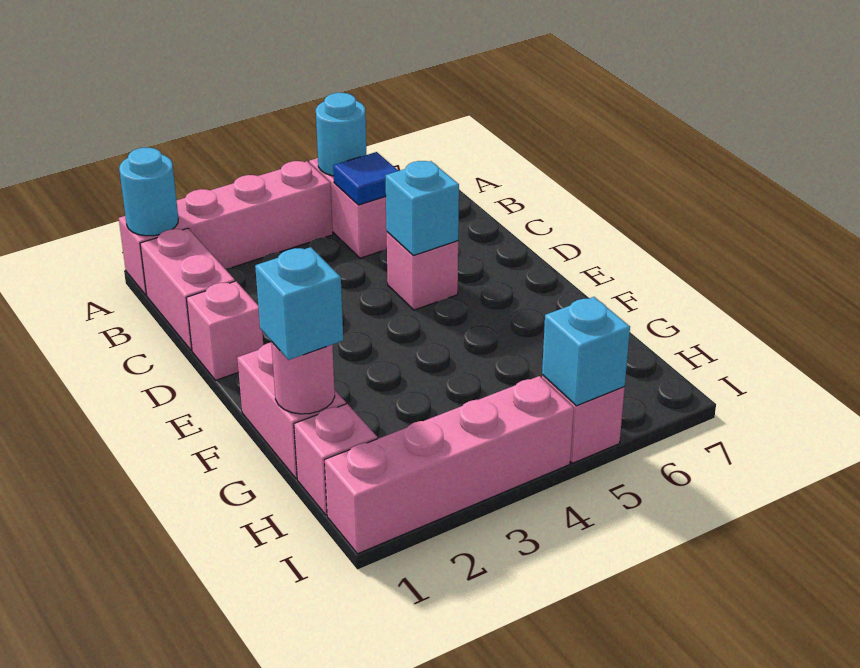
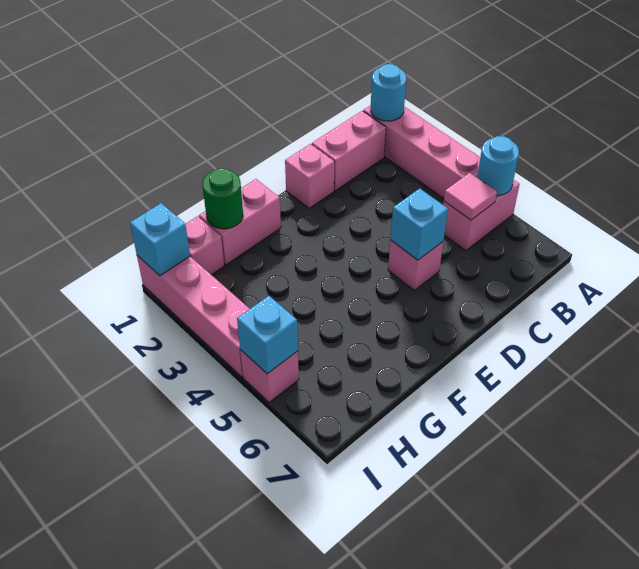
blue 1x1 tile [333,152,398,205] -> pink 1x1 tile [444,173,497,220]
pink 1x1 round brick [271,341,335,414] -> green 1x1 round brick [202,169,243,229]
cyan 1x1 brick [255,247,343,360] -> cyan 1x1 brick moved to [130,203,190,276]

